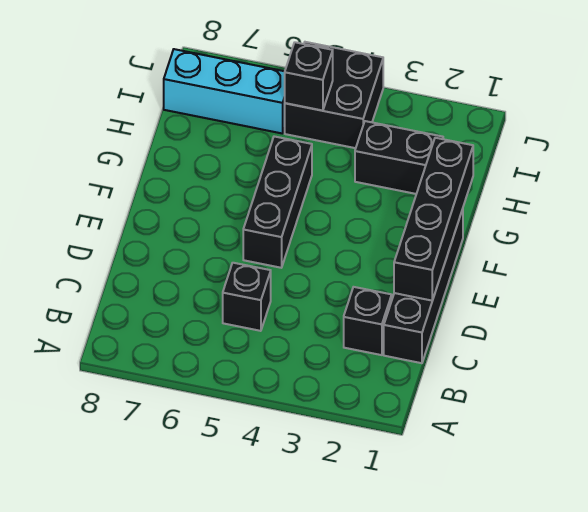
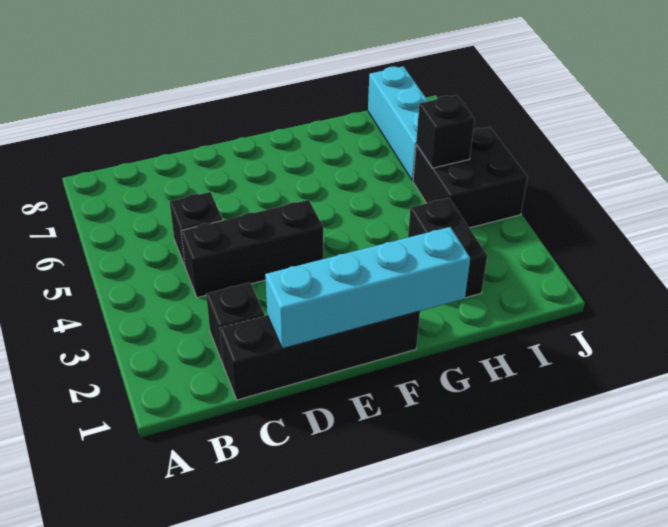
black 1x4 brick [394,138,473,301] -> cyan 1x4 brick [265,227,470,349]
black 1x3 brick [243,136,312,268] -> black 1x3 brick moved to [181,200,323,298]

